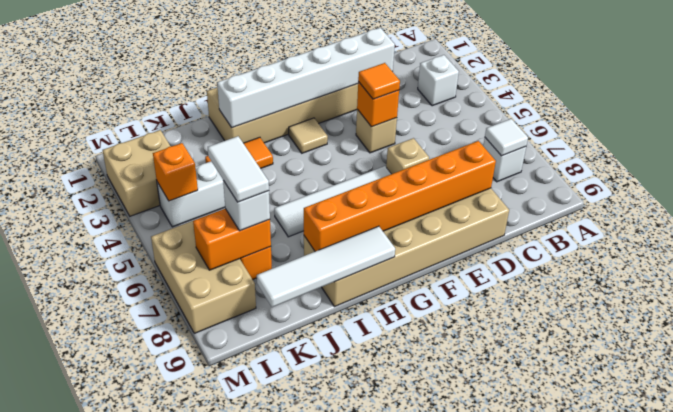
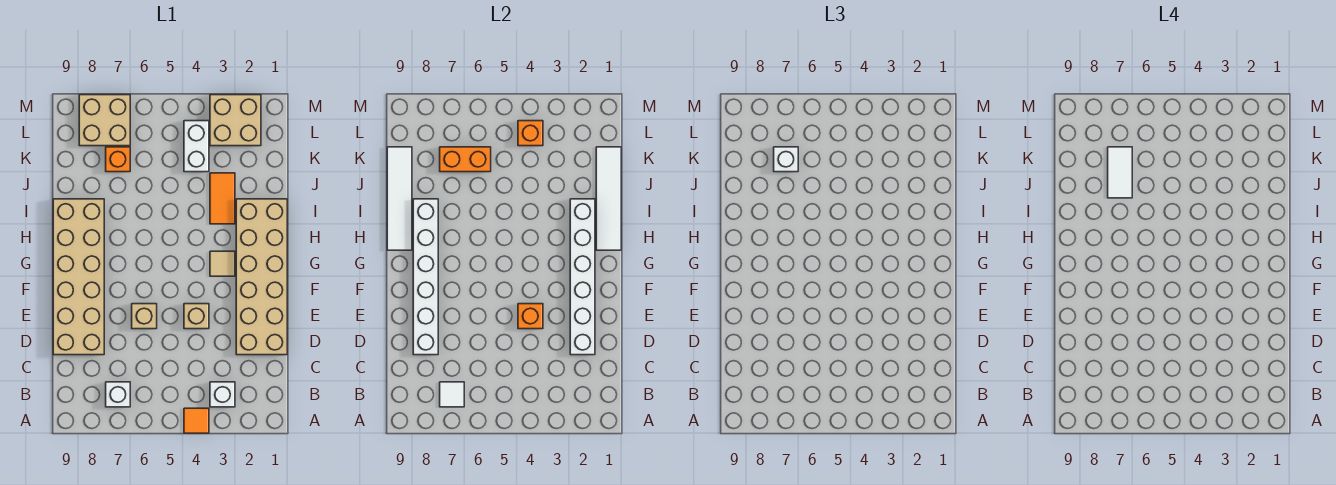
orange 1x6 brick [304,141,496,251] -> white 1x6 brick [413,199,438,355]
orange 1x1 tile [358,63,400,99] -> orange 1x1 tile moved to [184,408,209,433]
white 1x4 tile [274,166,391,237] -> white 1x4 tile moved to [596,147,621,250]
white 1x2 tile [208,136,269,202] -> white 1x2 tile turned to [1108,147,1132,198]
orange 1x2 brick [193,209,271,270] -> orange 1x2 brick turned to [440,147,491,172]
tan 2x3 brick [151,221,256,333] -> tan 2x2 brick [79,95,130,146]

